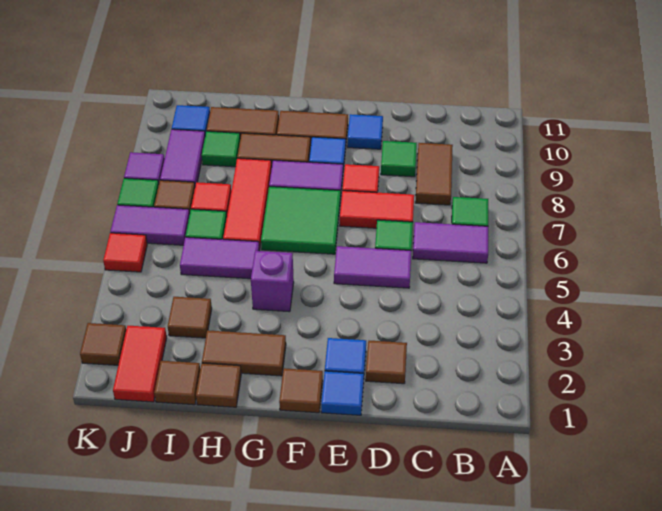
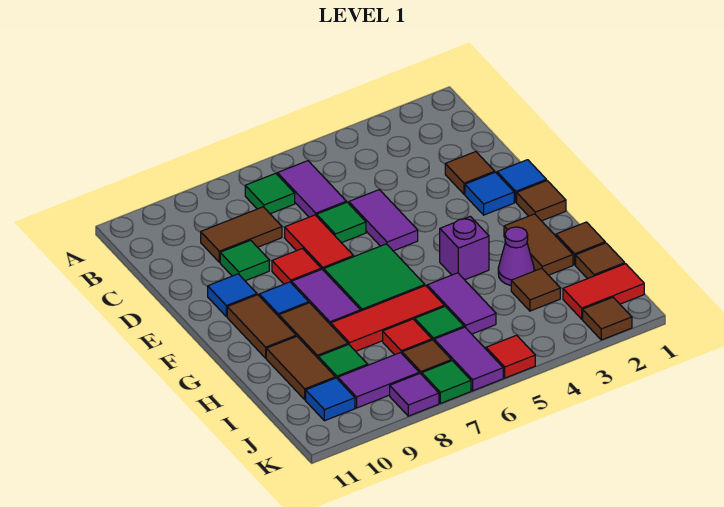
none -> purple 1x1 cone [498,227,534,285]

